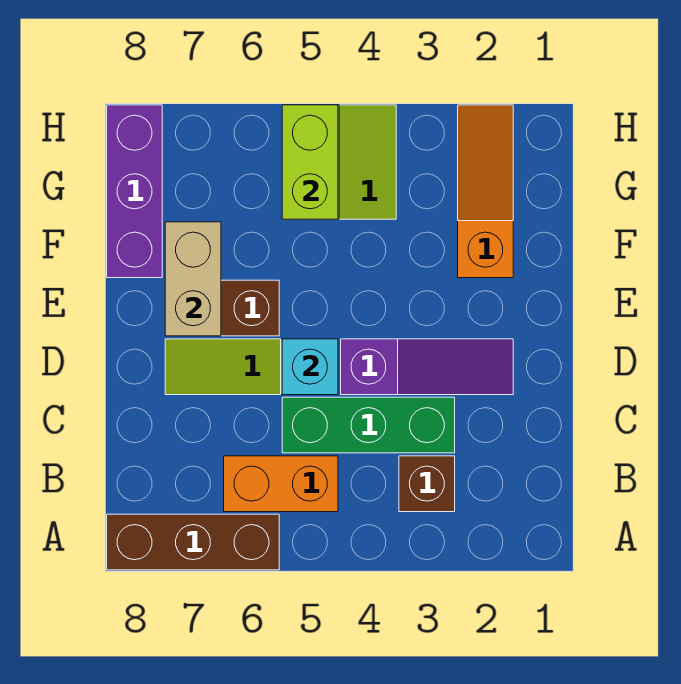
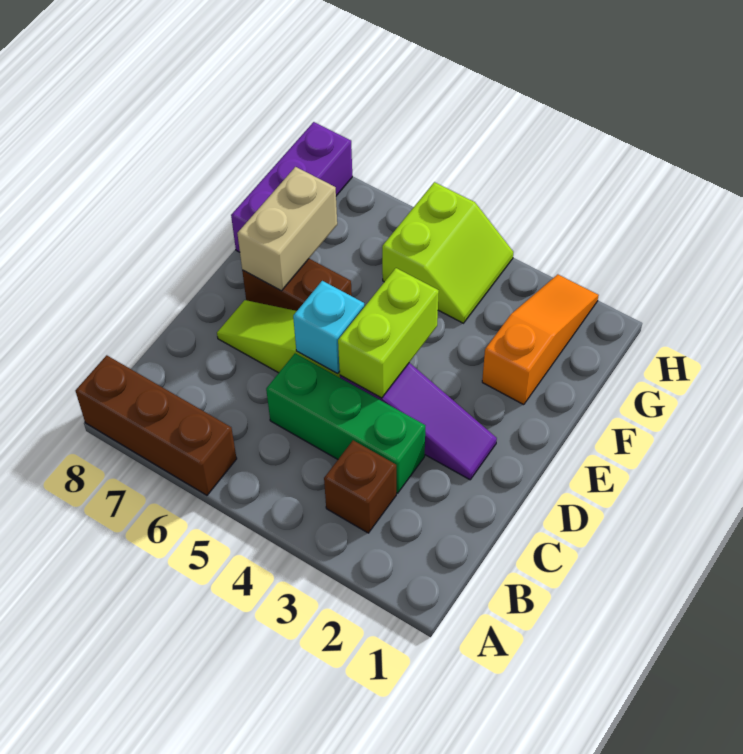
orange 1x2 brick [224,456,338,512] -> none
lime 1x2 brick [282,105,338,219] -> lime 1x2 brick moved to [338,268,439,398]

